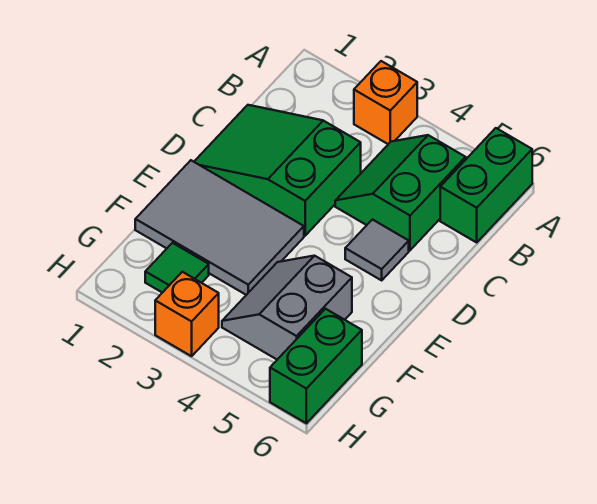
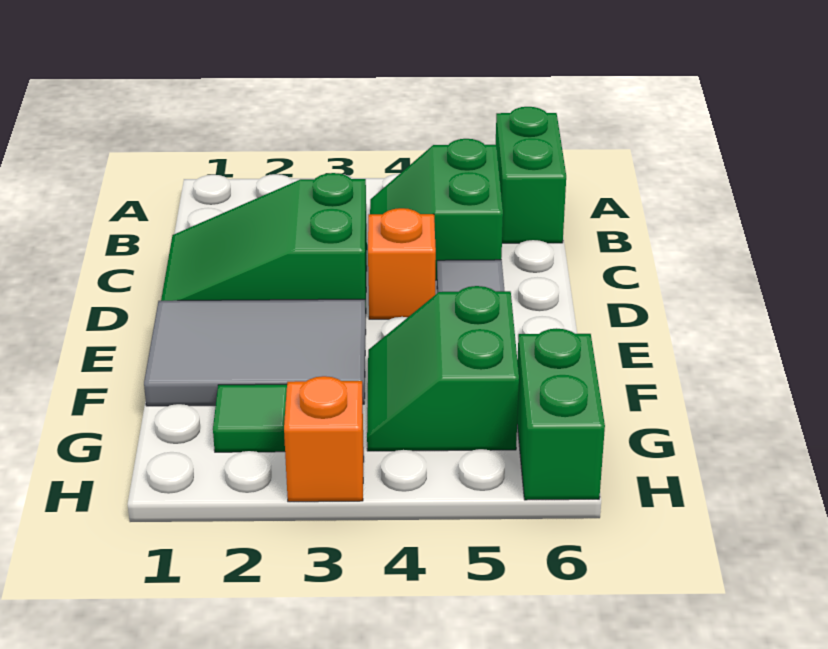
orange 1x1 brick [354,61,417,144] -> orange 1x1 brick moved to [368,208,436,319]
grey 2x2 slope [222,256,352,359] -> green 2x2 slope [367,286,519,451]

